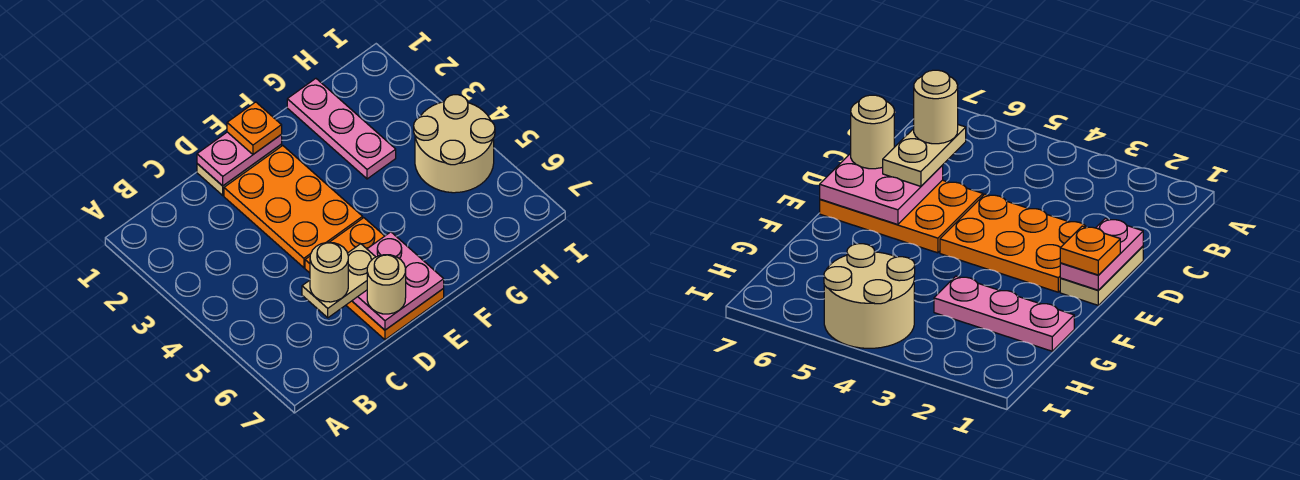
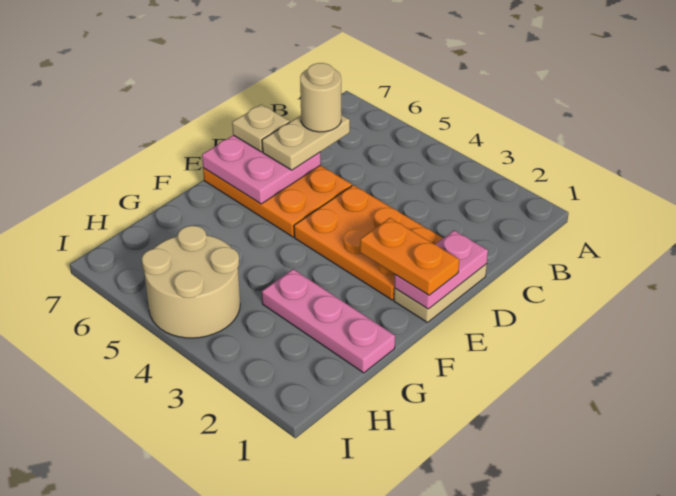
tan 1x1 round brick [367,255,406,314] -> tan 1x1 plate [232,104,290,152]
orange 1x1 plate [227,102,282,154] -> orange 1x2 plate [360,218,459,295]

